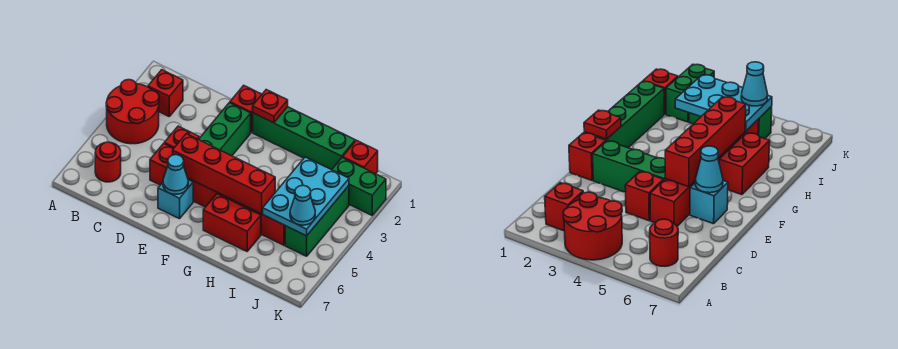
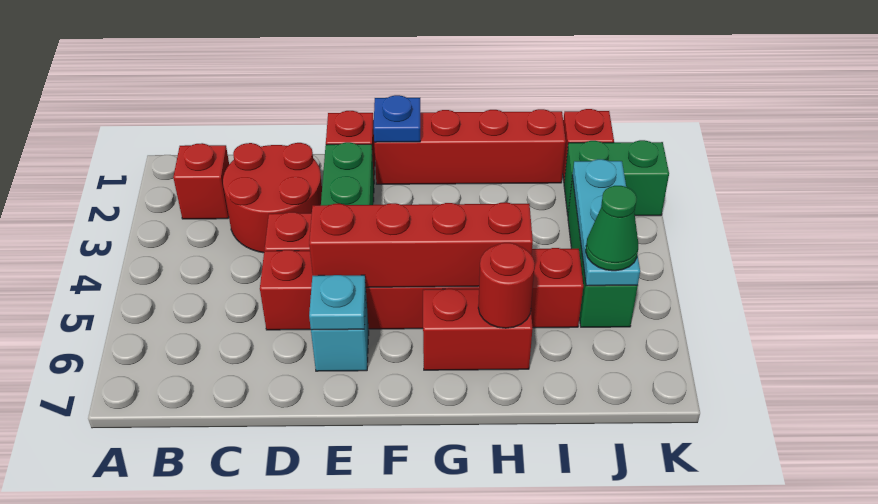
red 2x2 round brick [106,80,159,144] -> red 2x2 round brick moved to [223,143,322,253]
red 1x1 round brick [95,142,121,182] -> red 1x1 round brick moved to [478,243,535,328]
cyan 1x1 cone [163,155,188,194] -> cyan 1x1 plate [309,275,366,330]
green 1x4 brick [253,107,355,170] -> red 1x4 brick [374,109,566,184]
red 1x1 plate [253,90,288,123] -> blue 1x1 plate [374,95,420,142]
cyan 2x3 plate [263,157,349,236] -> cyan 1x3 plate [572,159,640,286]
cyan 1x1 cone [290,185,315,225] -> green 1x1 cone [586,186,638,271]

